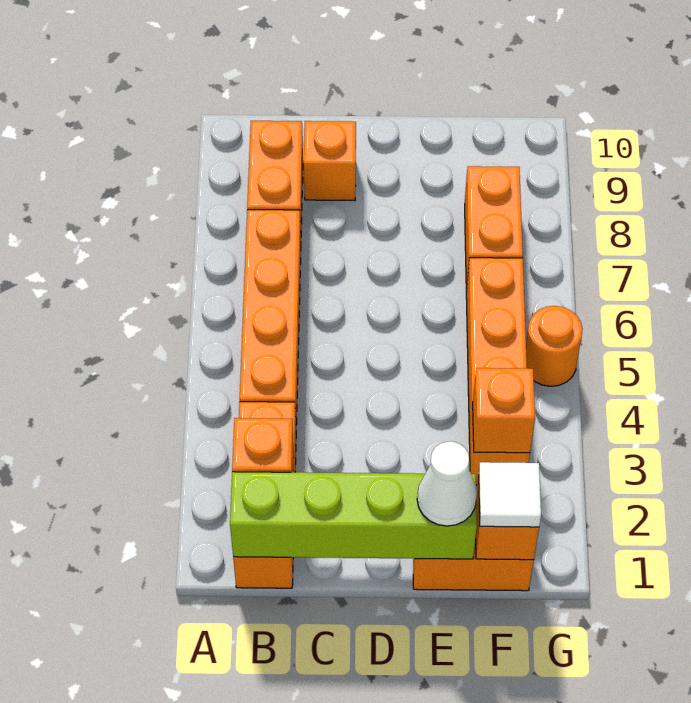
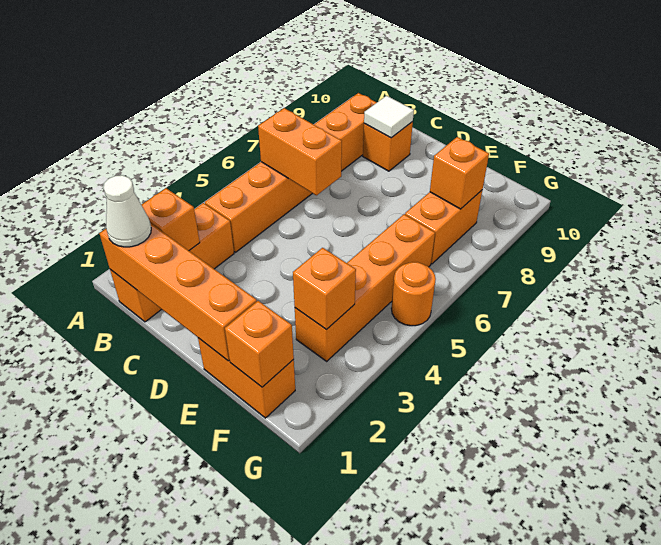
lime 1x4 brick [230,472,477,559] -> orange 1x4 brick [99,223,257,361]
none -> orange 1x2 brick [258,108,342,195]
white 1x1 cone [417,442,477,526] -> white 1x1 cone moved to [104,175,151,247]
white 1x1 tile [479,462,541,527] -> white 1x1 tile moved to [364,96,414,138]
none -> orange 1x1 brick [430,137,489,209]

